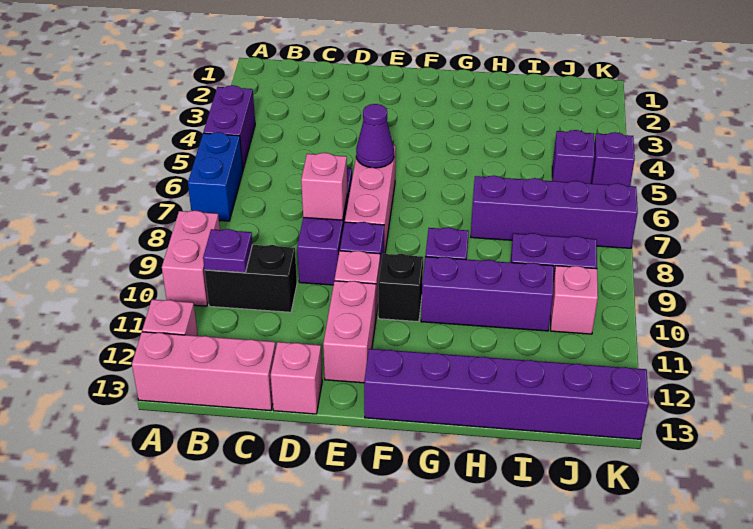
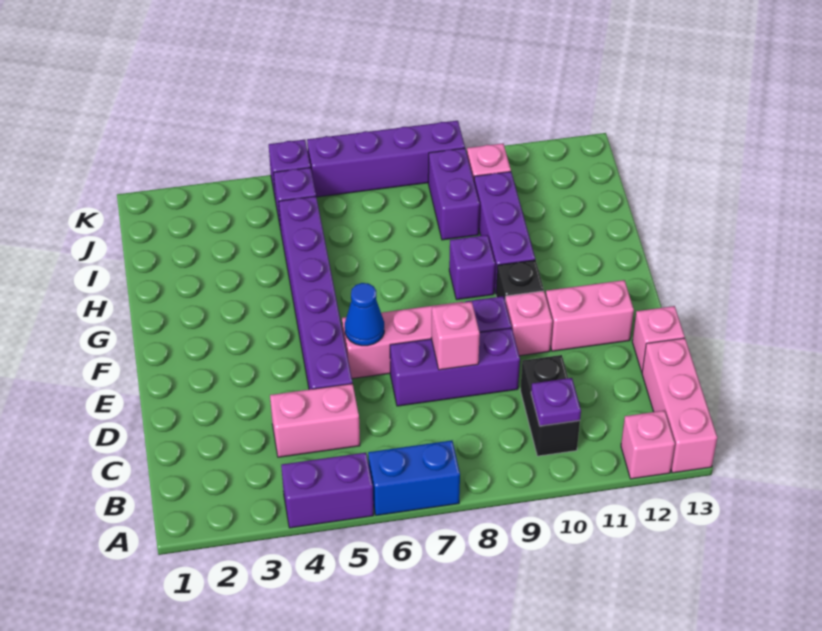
pink 1x2 brick [162,211,220,306] -> pink 1x2 brick moved to [270,384,360,457]
purple 1x1 cone [356,104,394,168] -> blue 1x1 cone [345,283,384,346]
purple 1x6 brick [364,349,649,439] -> purple 1x6 brick moved to [279,196,353,390]
purple 1x4 brick [471,175,638,248] -> purple 1x4 brick turned to [307,121,465,197]

